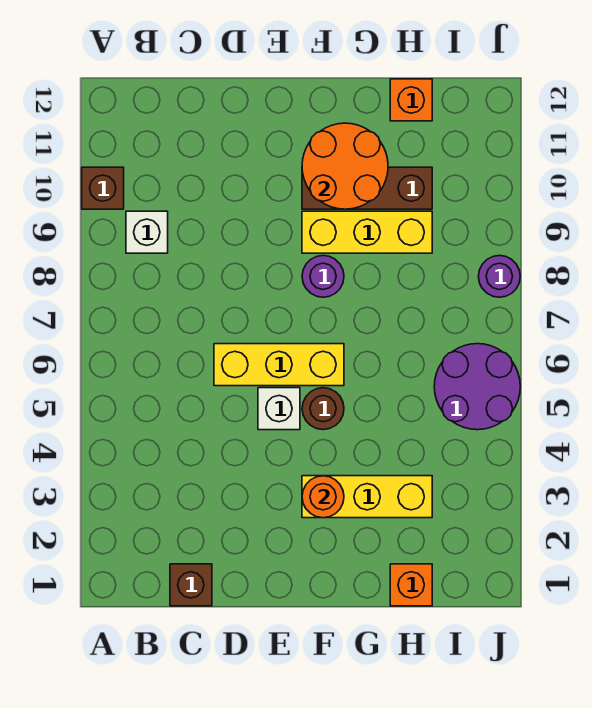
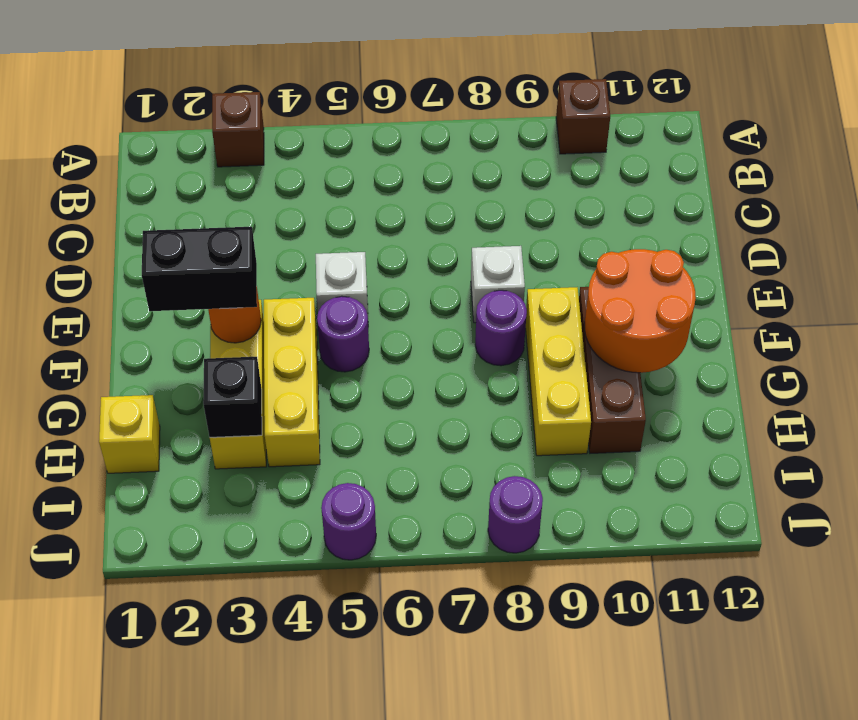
white 1x1 brick [126,211,168,253] -> white 1x1 brick moved to [471,246,525,323]
brown 1x1 brick [170,564,212,606] -> brown 1x1 brick moved to [212,92,264,167]
yellow 1x3 brick [214,344,344,386] -> yellow 1x3 brick moved to [264,298,320,467]
none -> black 1x2 brick [142,227,257,311]
brown 1x1 round brick [302,388,344,430] -> purple 1x1 round brick [317,296,369,372]
orange 1x1 brick [390,564,432,606] -> yellow 1x1 brick [99,395,160,473]
none -> black 1x1 brick [203,357,262,437]
orange 1x1 brick [390,79,432,121] -> none
purple 2x2 round brick [434,344,520,430] -> purple 1x1 round brick [321,483,376,560]

